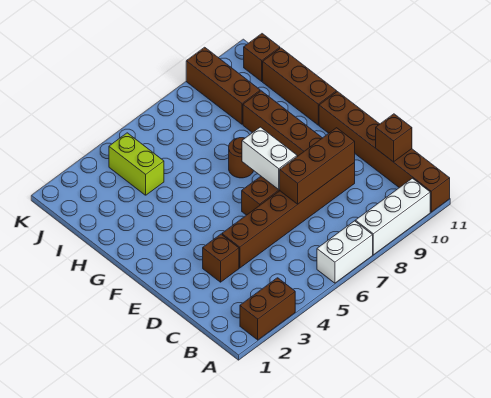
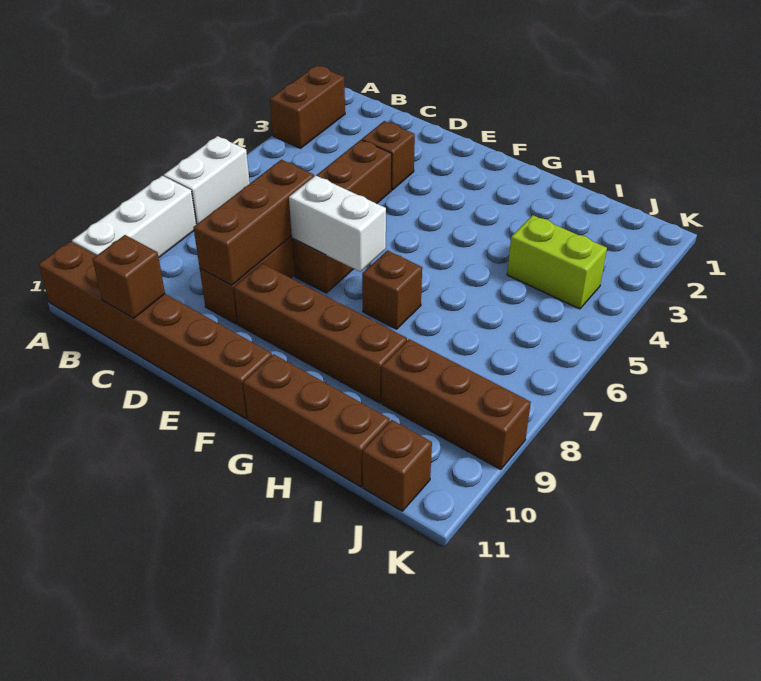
brown 1x1 round brick [229,138,254,178] -> brown 1x1 brick [362,250,422,329]

